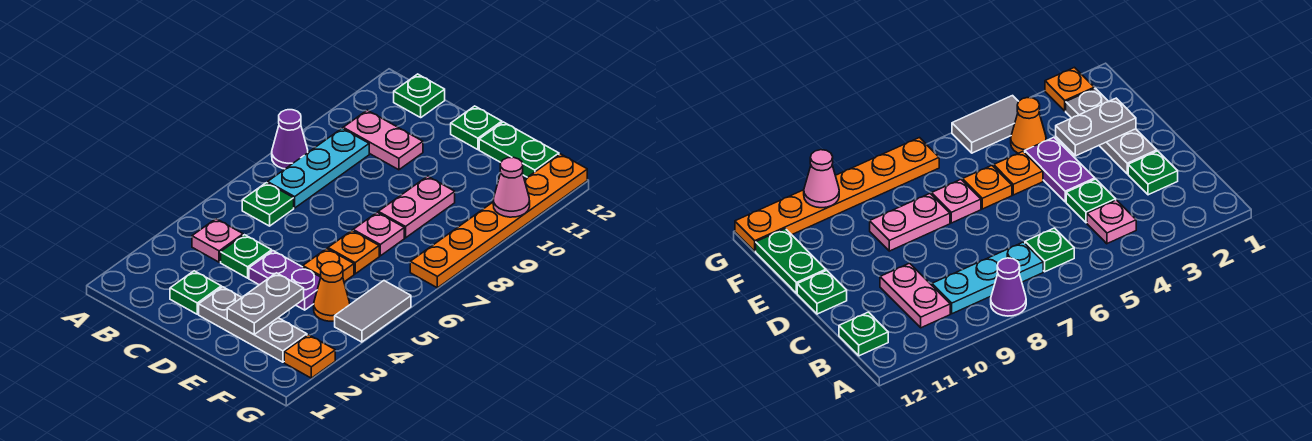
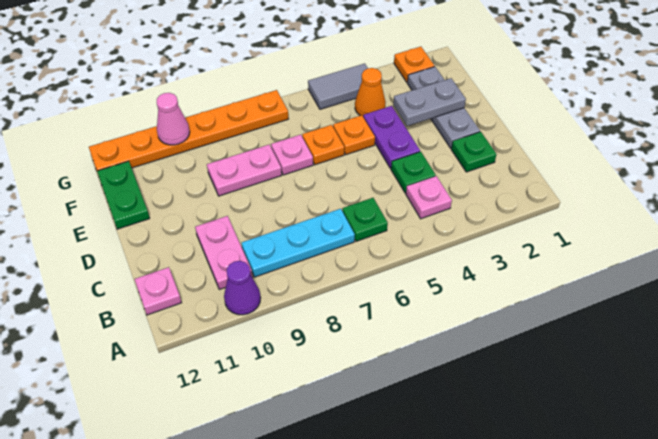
purple 1x1 cone [272,110,308,169] -> purple 1x1 cone moved to [224,261,261,315]
green 1x1 plate [394,74,445,117] -> pink 1x1 plate [135,267,182,315]
green 1x1 plate [451,106,502,150] -> none

